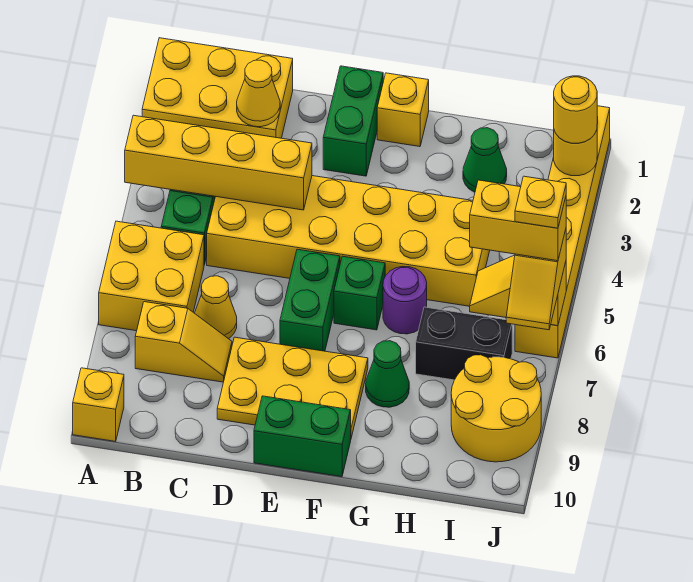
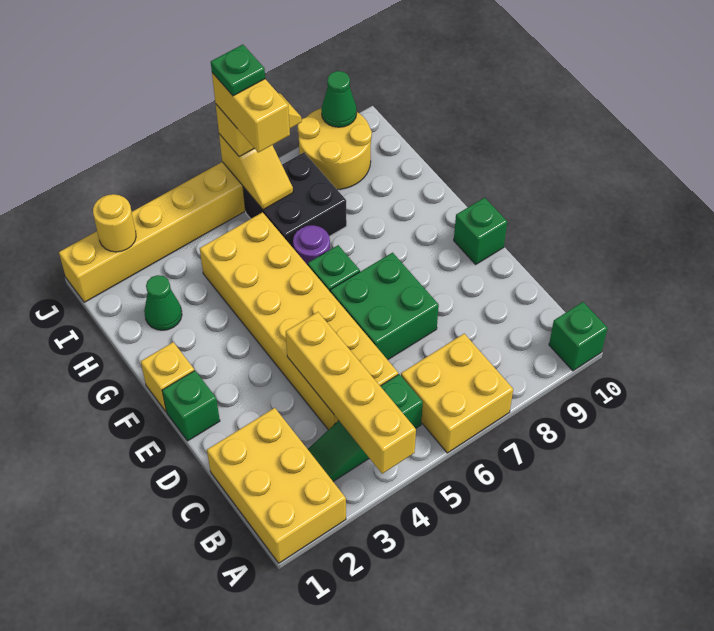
yellow 1x1 brick [73,368,124,441] -> green 1x1 brick [549,302,608,371]
yellow 1x2 slope [135,302,232,382] -> none
yellow 1x1 cone [237,60,280,127] -> none
yellow 1x1 cone [195,276,237,339] -> none
yellow 2x3 plate [217,337,368,438] -> none
green 1x2 brick [323,66,383,176] -> green 1x1 brick [162,370,220,441]
green 1x2 brick [280,249,340,351] -> green 2x2 brick [330,253,439,360]
green 1x2 brick [254,396,351,477] -> green 1x1 brick [454,198,507,264]
green 1x1 cone [366,341,409,407] -> green 1x1 cone moved to [321,71,357,127]
black 1x2 brick [416,307,512,380] -> black 2x2 brick [243,152,347,248]
yellow 1x1 round brick [554,76,597,143] -> none
yellow 1x1 plate [515,176,566,228] -> green 1x1 plate [211,45,265,96]

